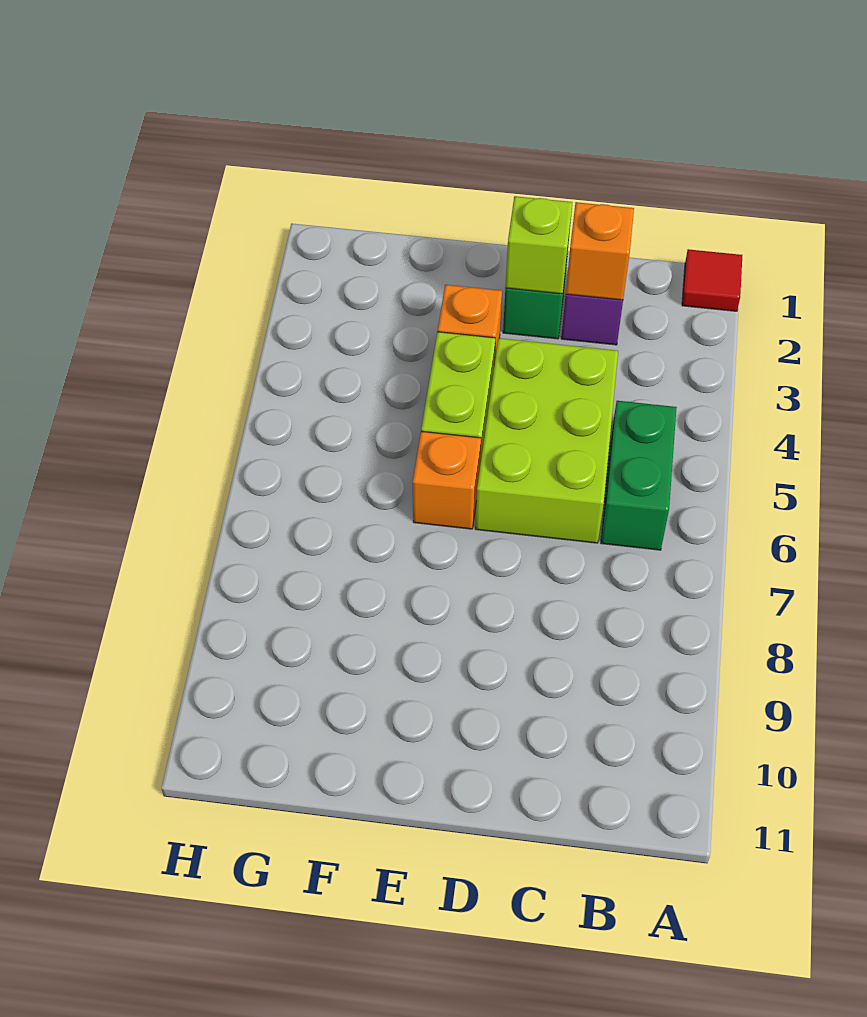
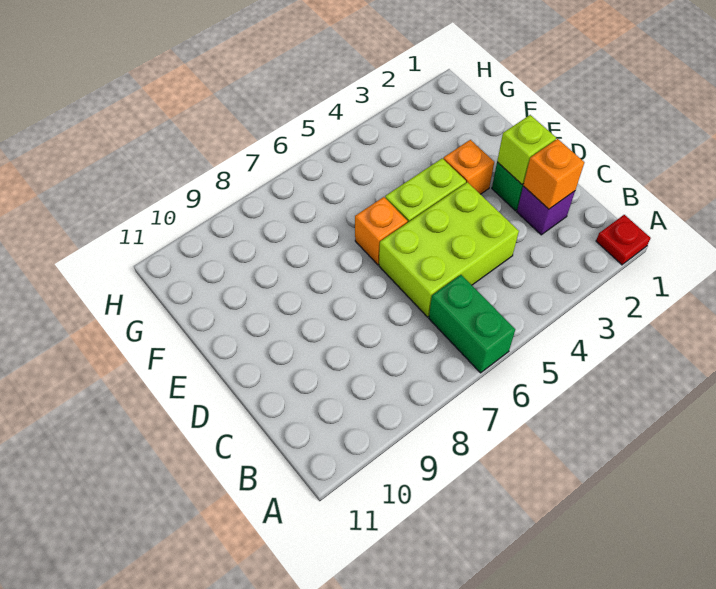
red 1x1 tile [682,249,742,311] -> red 1x1 plate [596,215,650,265]
green 1x2 brick [601,401,677,550] -> green 1x2 brick turned to [429,275,515,373]

